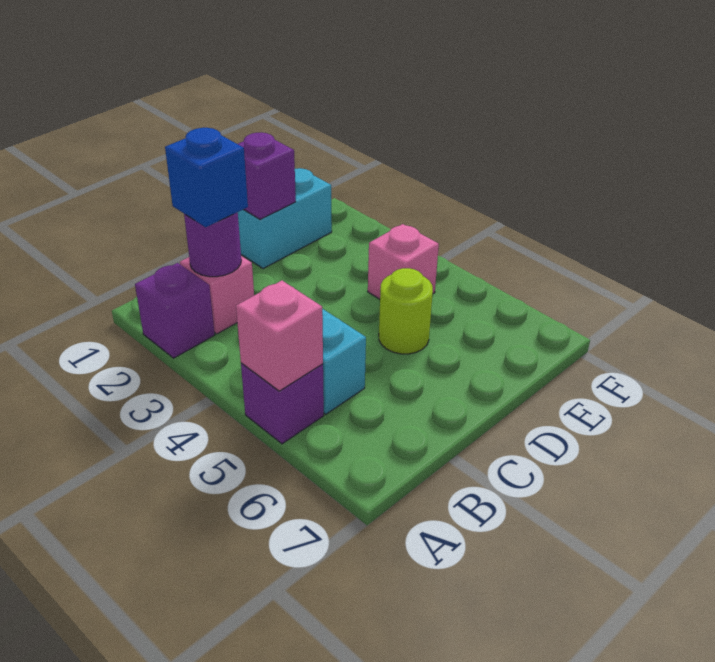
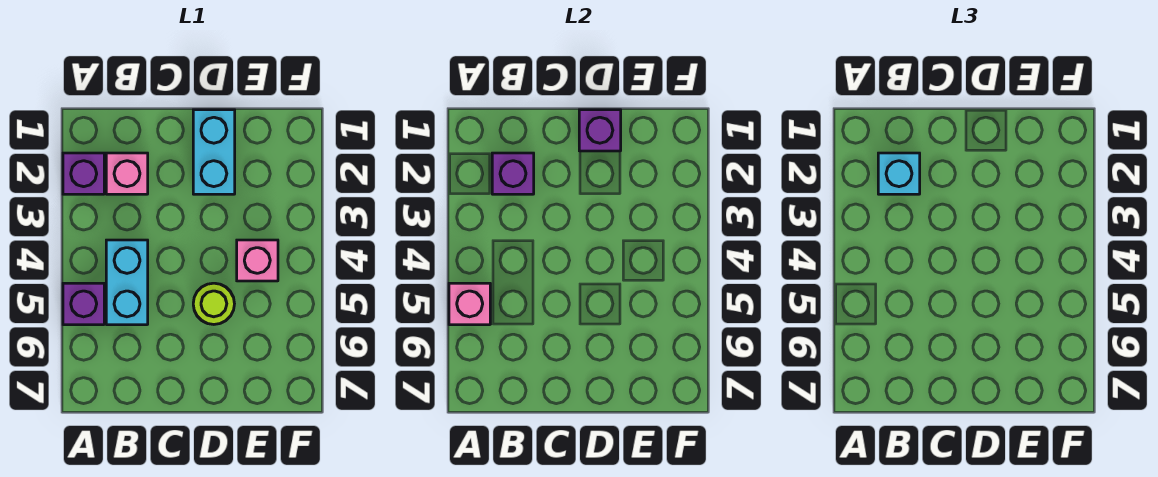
purple 1x1 round brick [184,212,241,277] -> purple 1x1 brick [492,153,534,194]
blue 1x1 brick [165,128,248,227] -> cyan 1x1 brick [878,153,920,194]
cyan 1x2 brick [238,168,332,269] -> cyan 1x2 brick turned to [193,110,235,194]

